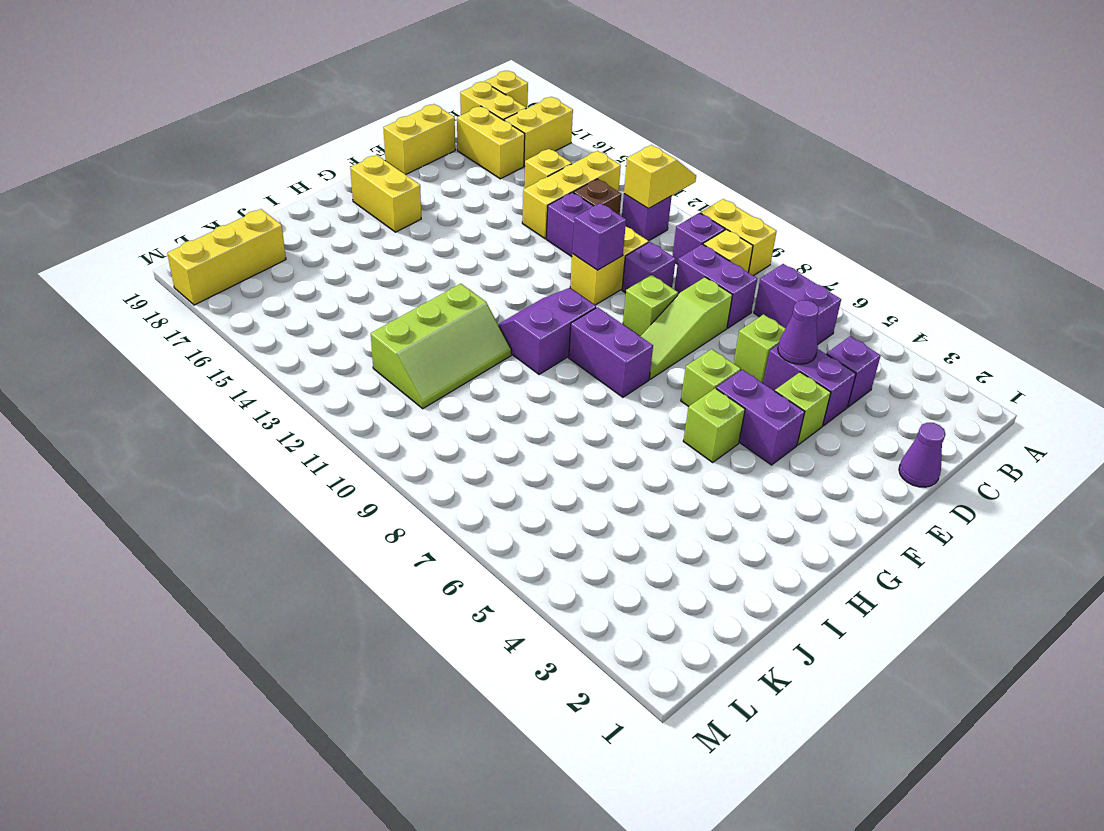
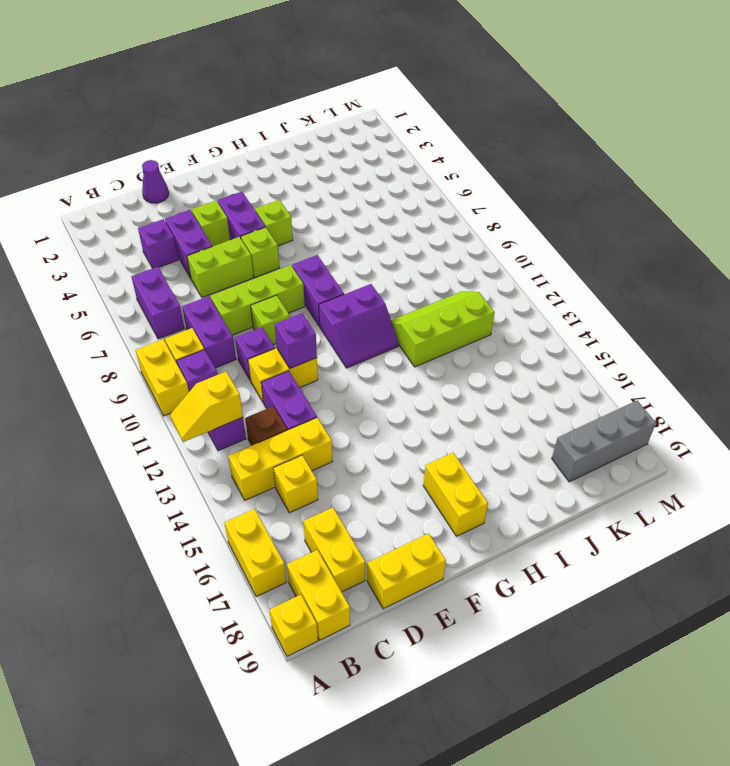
yellow 1x2 brick [504,97,573,166] -> yellow 1x2 brick turned to [224,509,286,597]
purple 1x1 cone [778,300,819,364] -> none
lime 1x1 brick [733,314,786,383] -> lime 1x2 brick [187,237,254,298]
lime 1x3 slope [640,277,732,379] -> lime 1x3 brick [210,265,305,335]
yellow 1x3 brick [167,209,286,305] -> grey 1x3 brick [552,401,656,482]

